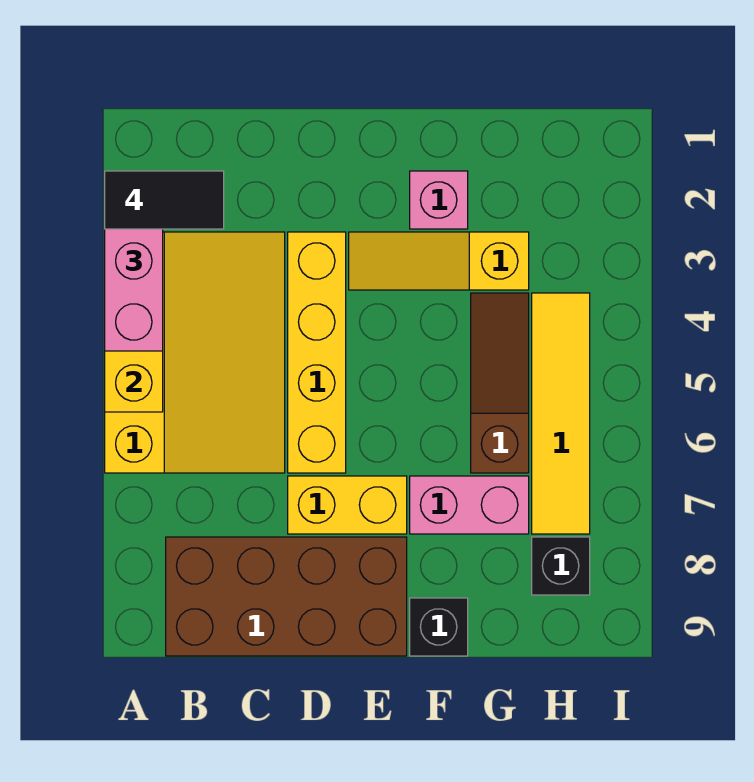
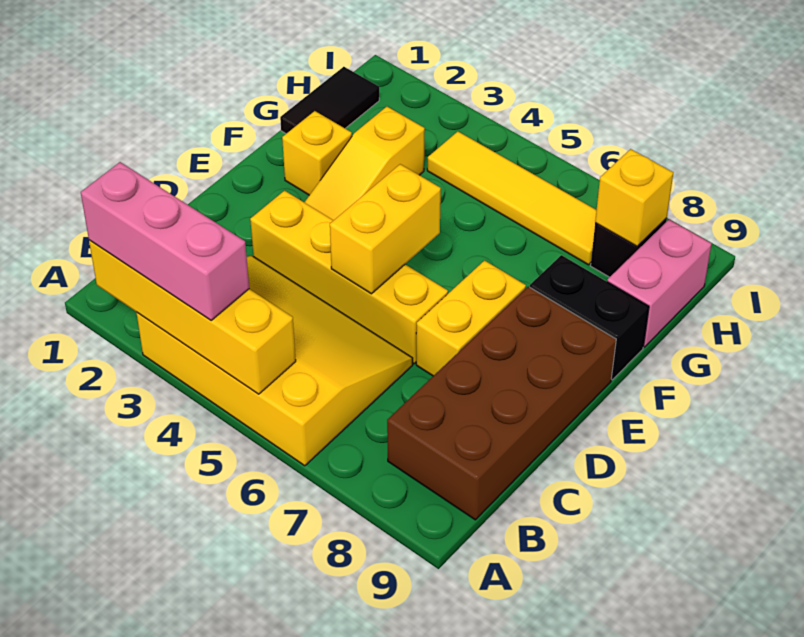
black 1x2 tile [105,171,224,229] -> black 1x2 tile moved to [280,67,379,134]
none -> yellow 1x2 brick [330,164,441,294]
pink 1x1 brick [410,171,468,229] -> yellow 1x1 brick [282,111,352,195]
pink 1x2 brick [410,476,529,534] -> pink 1x2 brick moved to [607,219,712,347]
black 1x1 brick [410,598,468,656] -> black 1x2 brick [530,255,649,380]
brown 1x3 slope [471,293,529,473] -> none
none -> yellow 1x1 brick [595,149,673,246]

